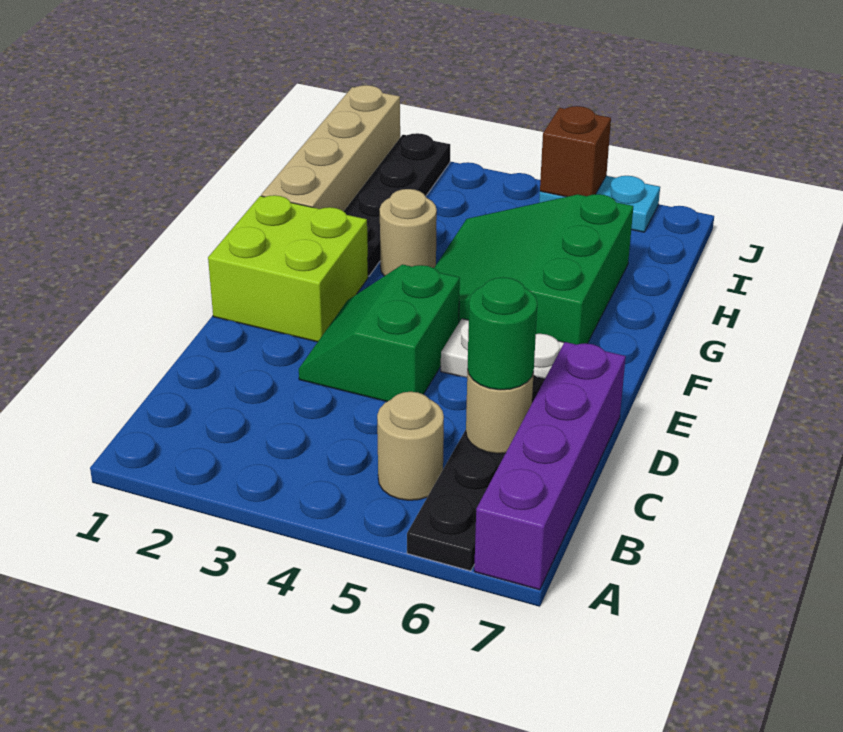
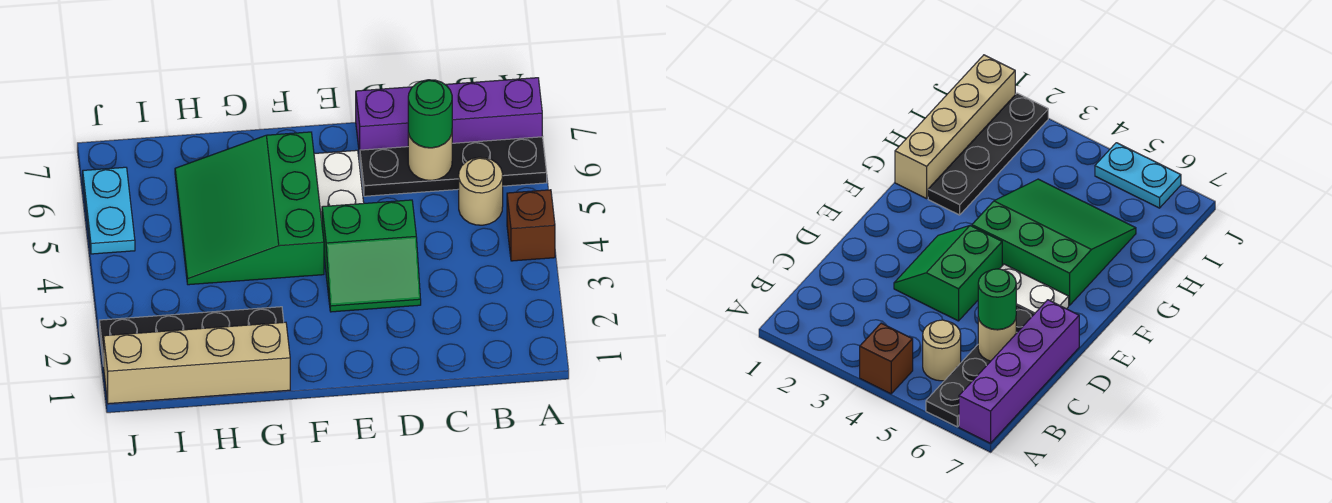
lime 2x2 brick [208,195,368,342] -> none
green 3x3 slope [434,194,633,345] -> green 3x3 slope turned to [175,132,324,285]
tan 1x1 round brick [380,189,437,276] -> none
brown 1x1 brick [540,106,611,197] -> brown 1x1 brick moved to [507,190,555,261]

